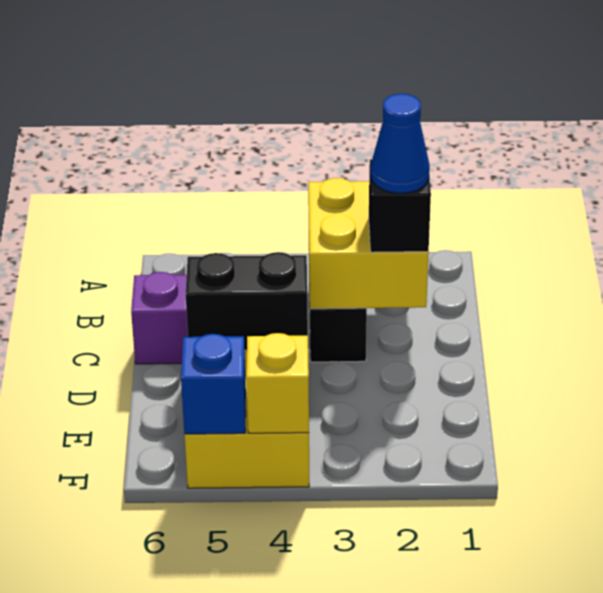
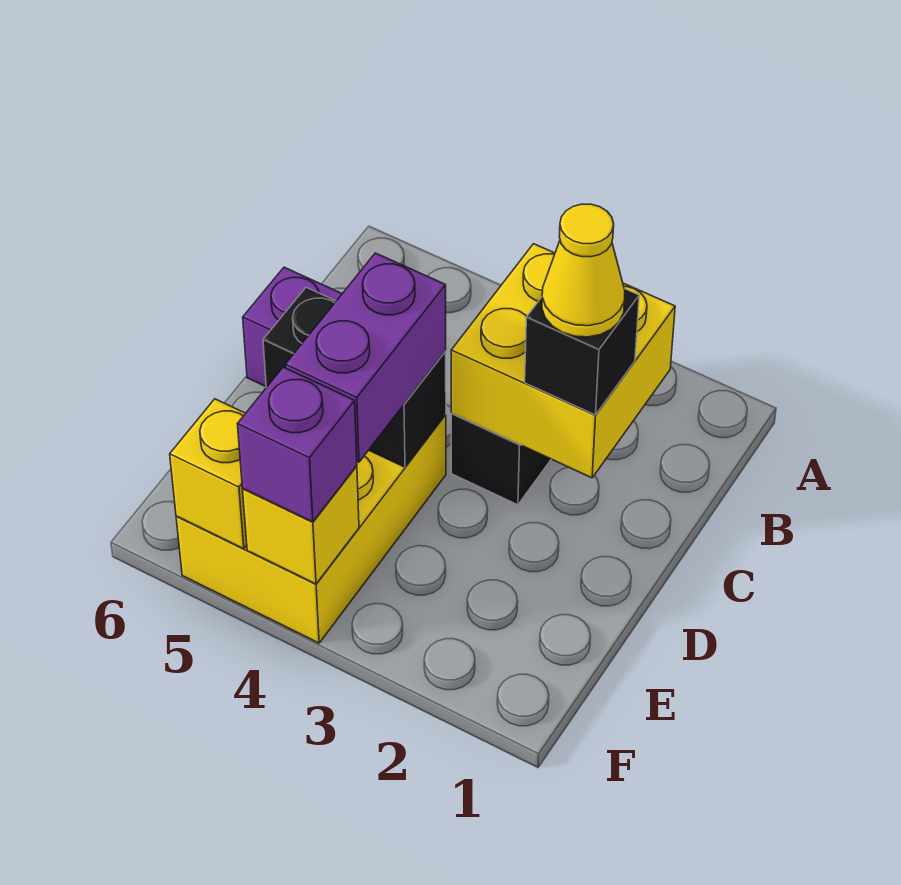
blue 1x1 cone [371,94,430,193] -> yellow 1x1 cone [542,204,625,337]
none -> purple 1x2 brick [285,253,446,462]
none -> purple 1x1 brick [238,367,357,522]
blue 1x1 brick [181,334,246,434] -> yellow 1x1 brick [170,399,247,549]

